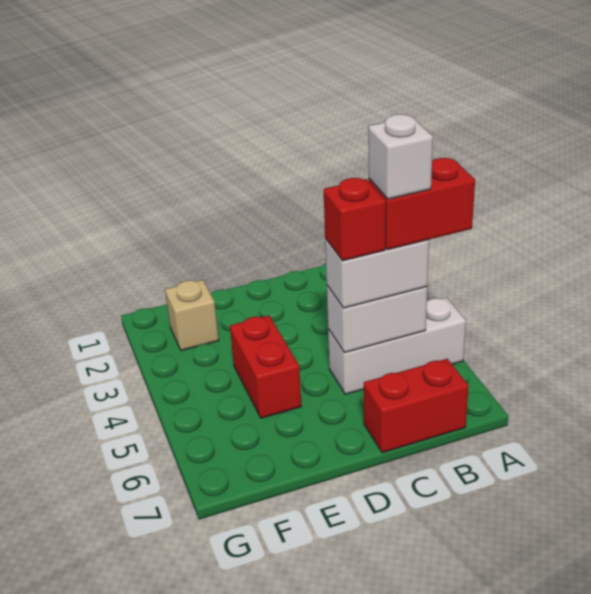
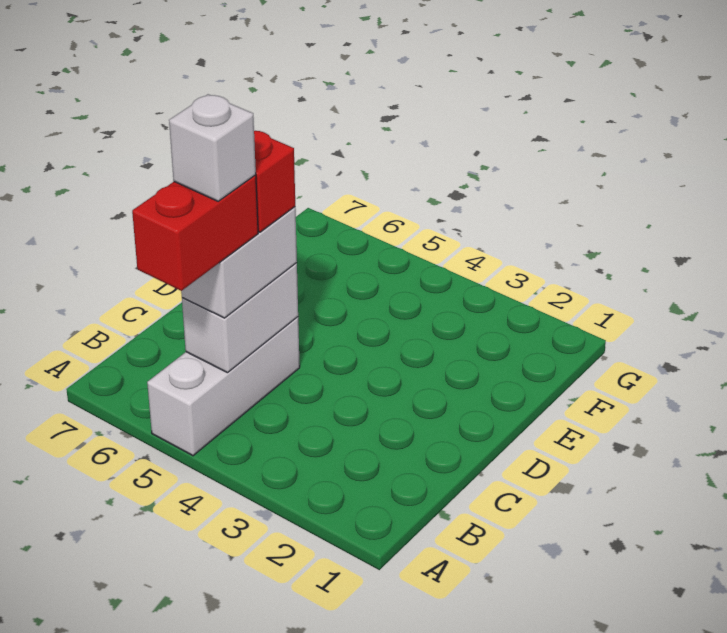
red 1x2 brick [364,359,469,453] -> none
red 1x2 brick [230,315,301,418] -> none
tan 1x1 brick [165,280,219,351] -> none

